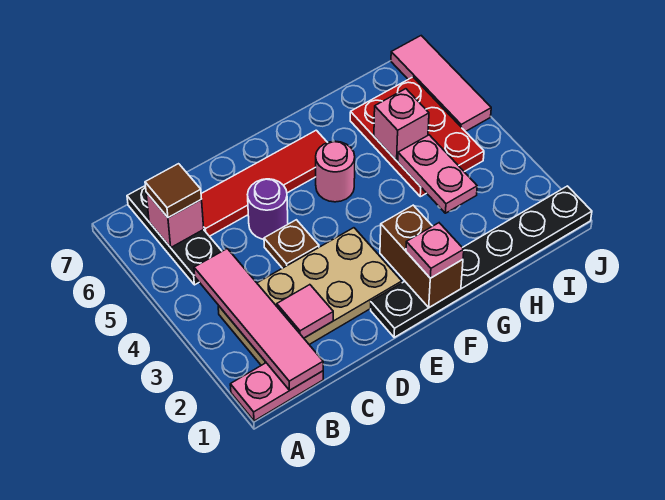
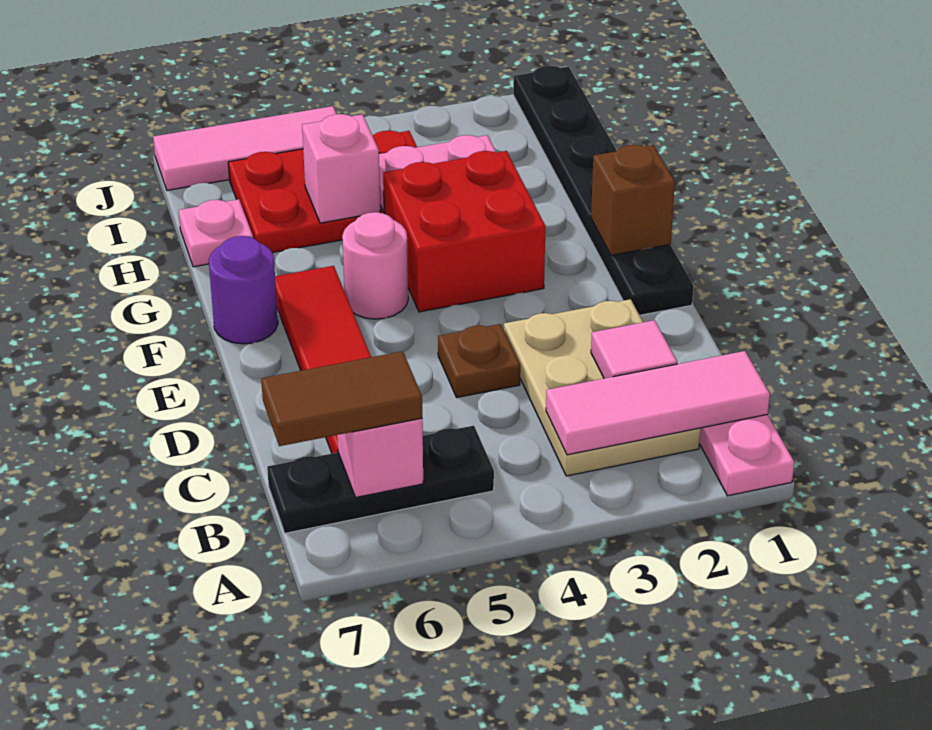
pink 1x4 tile [194,249,323,390] -> pink 1x3 tile [546,351,770,455]
tan 2x4 plate [218,228,402,365] -> tan 2x3 plate [504,299,700,476]
brown 1x1 tile [145,164,201,218] -> brown 1x2 tile [261,351,422,446]
purple 1x1 round brick [247,179,288,239] -> purple 1x1 round brick moved to [209,236,278,344]
brown 1x2 brick [380,205,463,308] -> brown 1x1 brick [591,145,675,255]
pink 1x1 plate [406,223,464,278] -> pink 1x1 plate moved to [179,199,253,267]
none -> red 2x2 brick [383,151,546,312]

